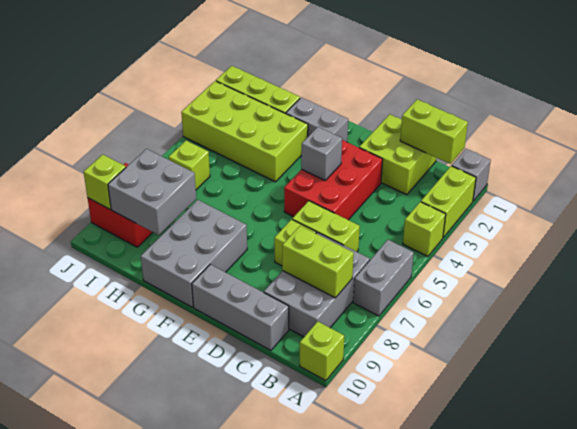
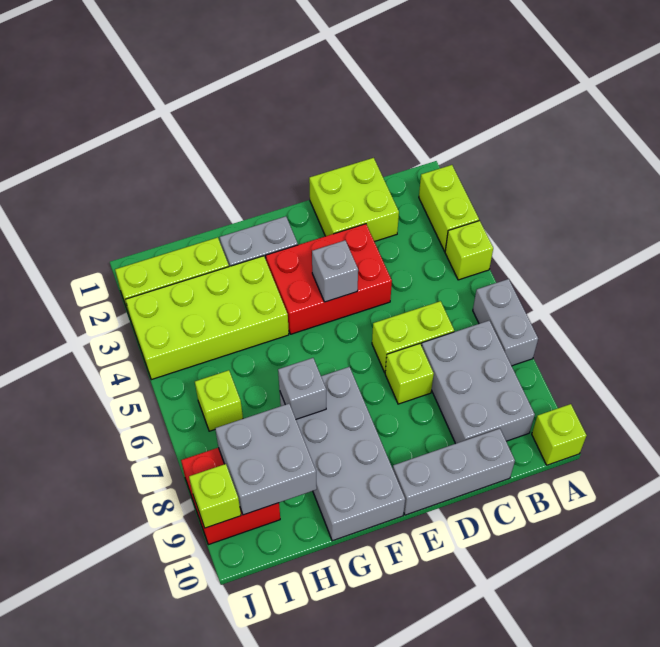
grey 1x1 brick [452,149,491,201] -> grey 1x1 brick moved to [278,358,326,419]
lime 1x2 brick [400,99,468,164] -> none
lime 1x2 brick [282,226,354,298] -> none
red 2x3 brick [284,140,383,220] -> red 2x3 brick turned to [266,224,392,334]
grey 2x3 brick [141,200,247,307] -> grey 2x4 brick [280,367,405,541]

